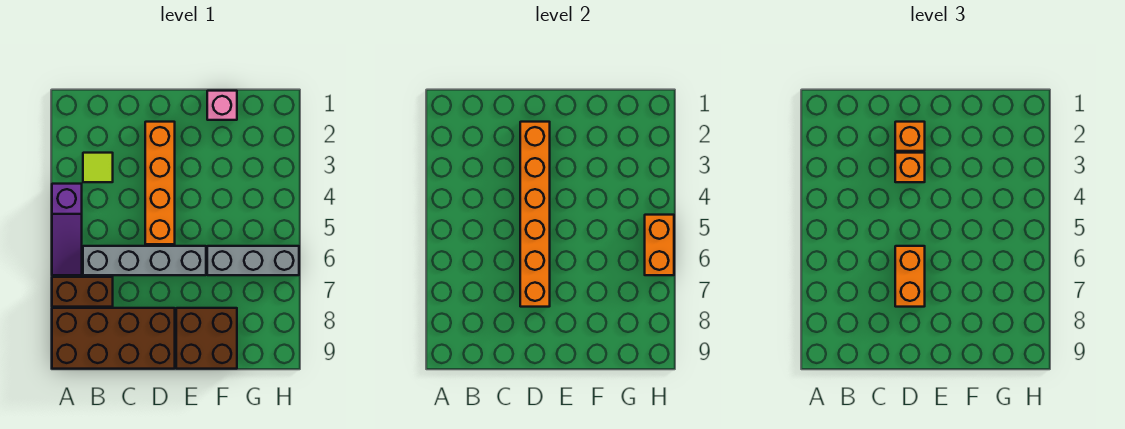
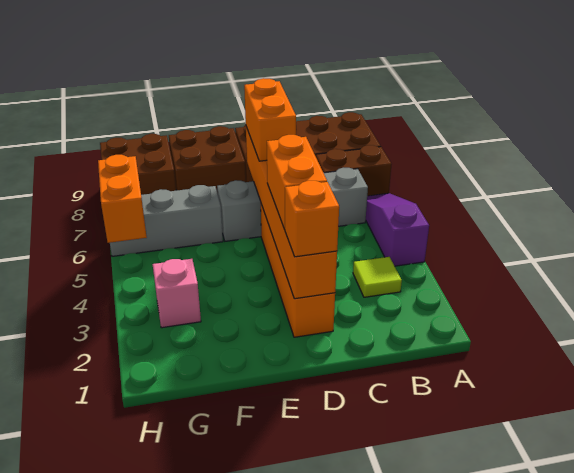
orange 1x1 brick [895,153,925,182] -> orange 1x2 brick [267,135,327,230]
pink 1x1 brick [207,91,237,120] -> pink 1x1 brick moved to [153,259,201,328]
none -> brown 2x2 brick [100,134,176,195]

